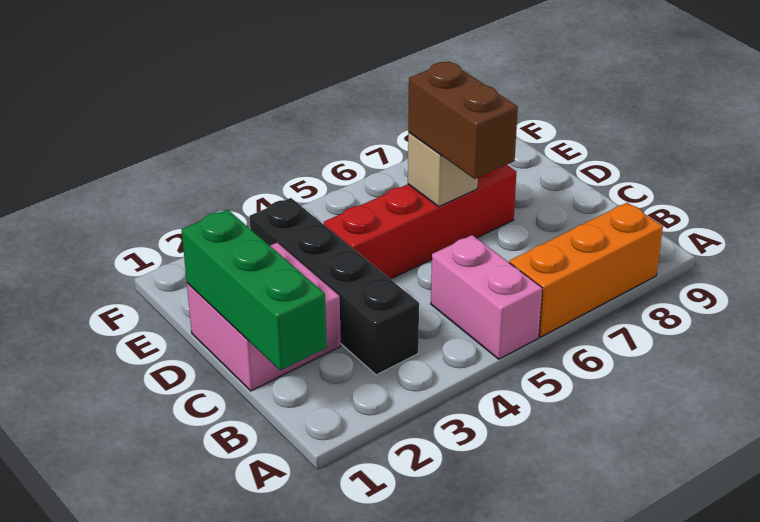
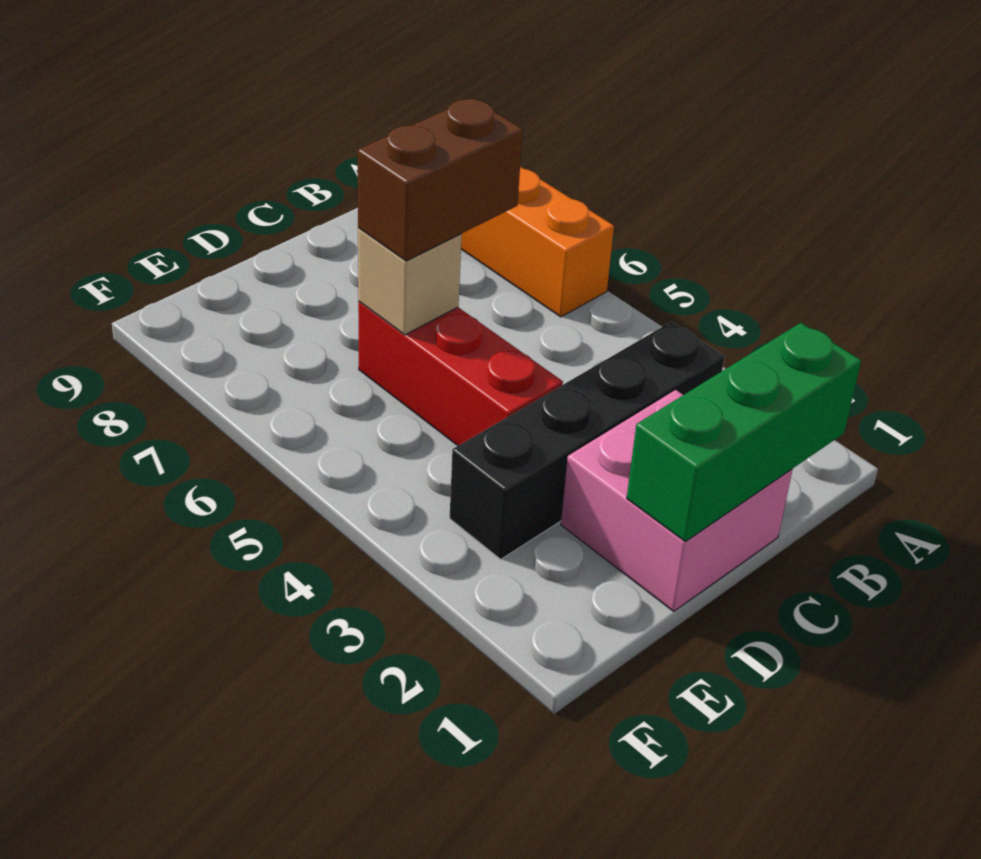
pink 1x2 brick [431,235,542,359] -> none
red 1x4 brick [324,165,517,279] -> red 1x3 brick [358,302,563,446]

